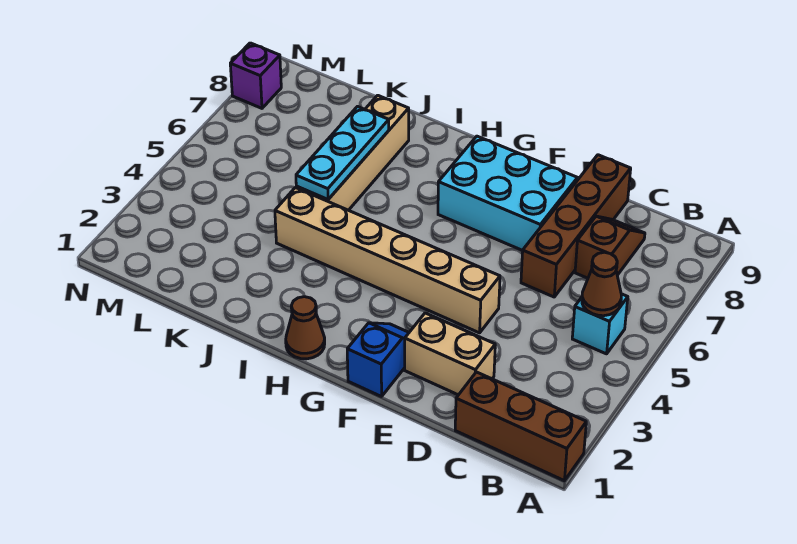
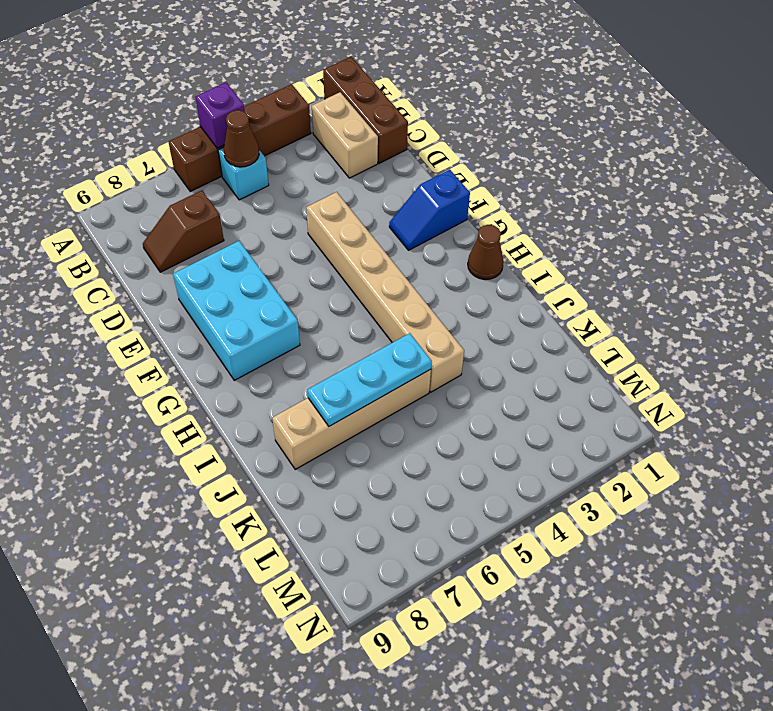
tan 1x2 brick [405,313,495,395] -> tan 1x2 brick moved to [312,92,378,178]
brown 1x4 brick [521,155,631,297] -> brown 1x4 brick moved to [169,84,311,192]
purple 1x1 brick [230,43,281,108] -> purple 1x1 brick moved to [195,83,245,148]

